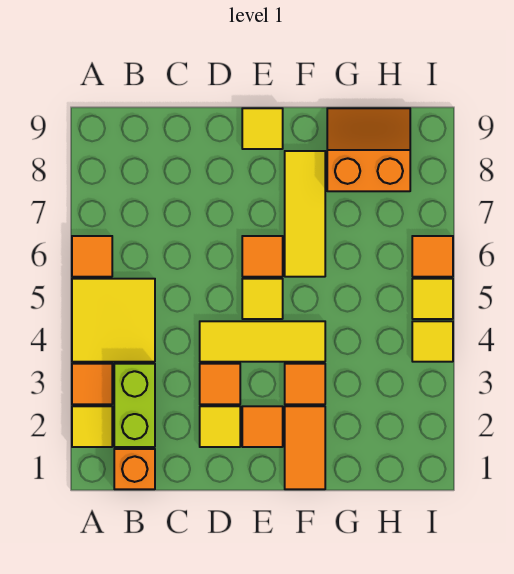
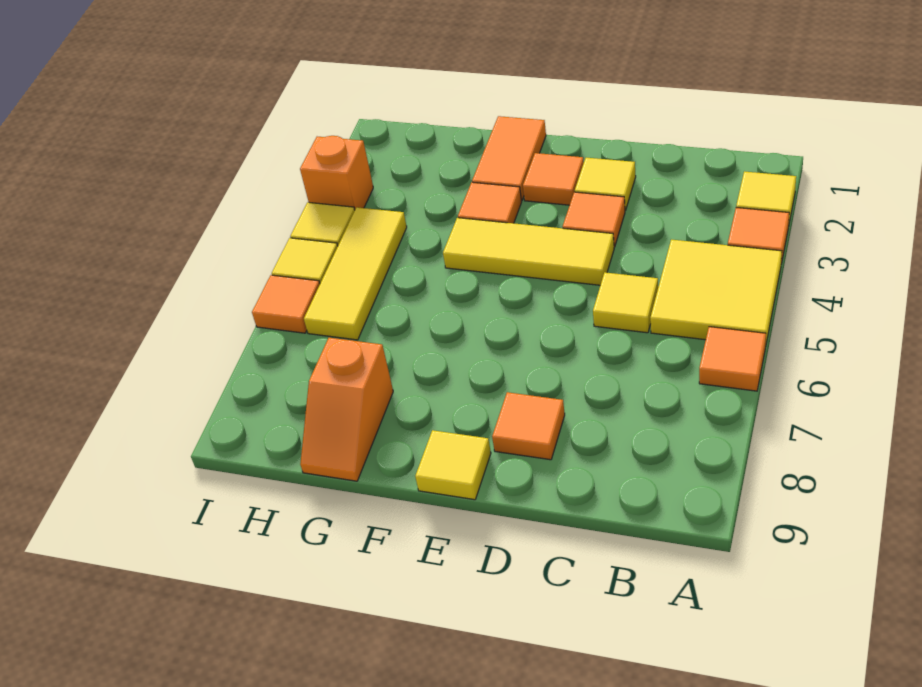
orange 1x1 brick [114,449,155,489] -> orange 1x1 brick moved to [300,136,373,210]
lime 1x2 brick [114,364,155,447] -> none
yellow 1x1 tile [242,279,283,319] -> yellow 1x1 tile moved to [593,272,658,333]
orange 1x1 tile [242,236,283,277] -> orange 1x1 tile moved to [492,392,565,460]
yellow 1x3 tile [285,151,325,277] -> yellow 1x3 tile moved to [304,207,407,340]
orange 2x2 slope [327,108,410,191] -> orange 1x2 slope [300,338,393,481]

